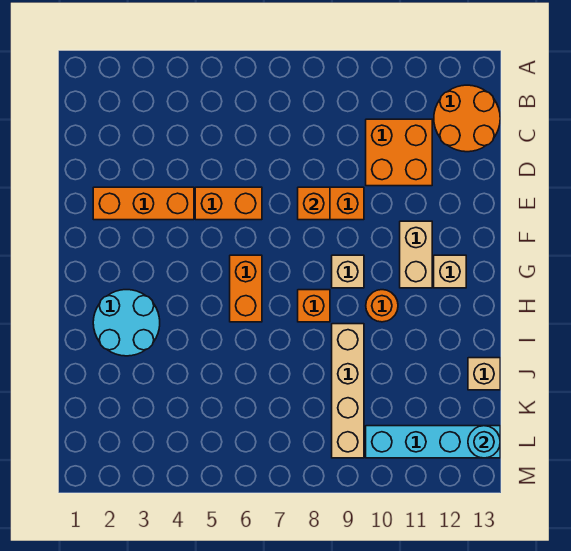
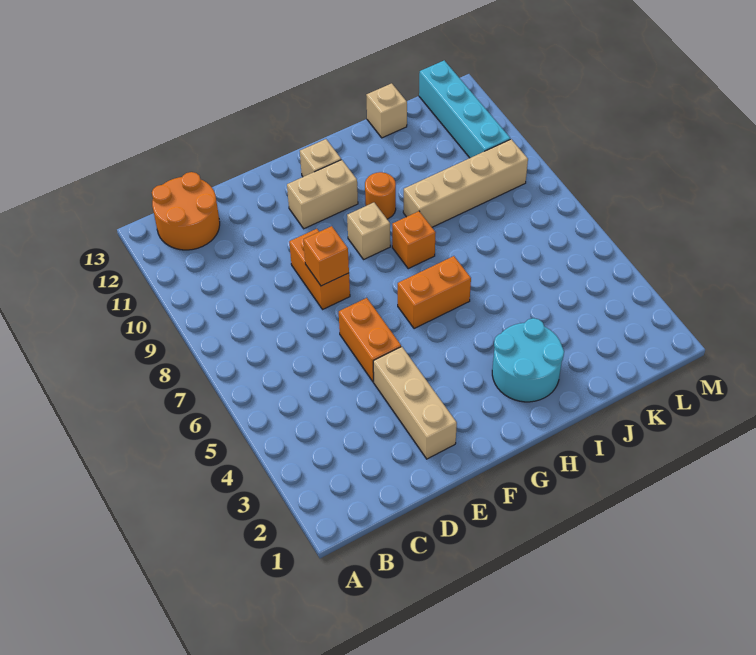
orange 2x2 brick [366,119,432,186] -> none
orange 1x3 brick [93,187,194,220] -> tan 1x3 brick [373,347,457,459]
cyan 1x1 round brick [468,426,500,458] -> none

